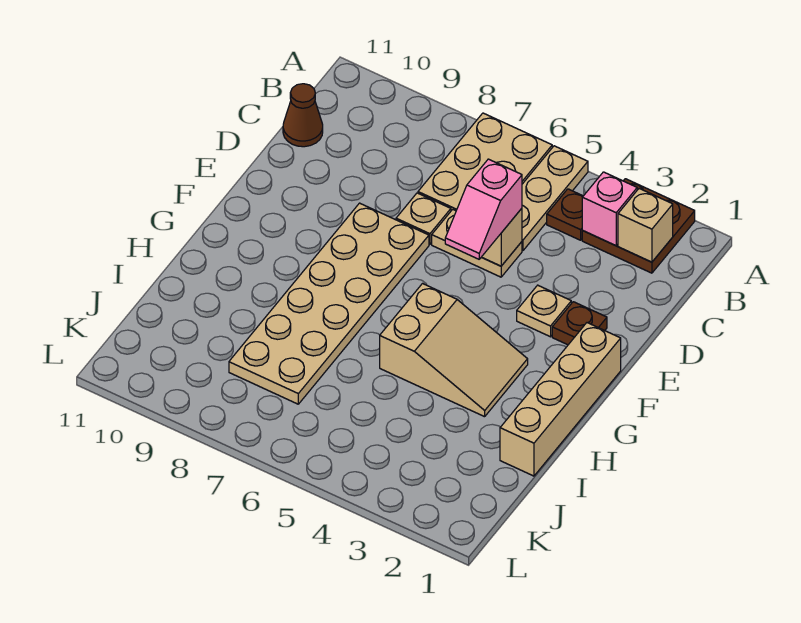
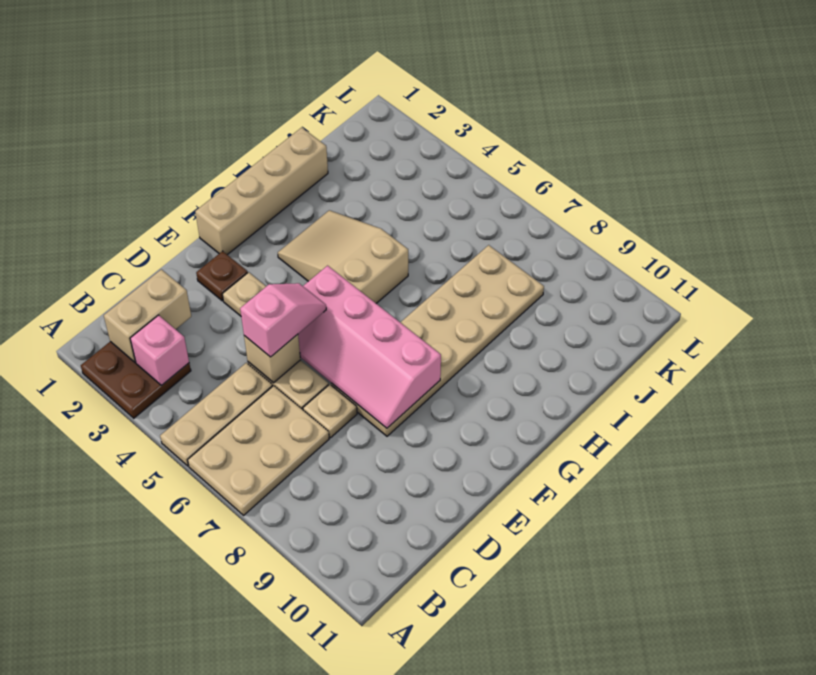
tan 1x1 brick [618,189,673,262] -> tan 1x2 brick [104,269,191,362]
brown 1x1 plate [547,189,583,240] -> none
brown 1x1 cone [283,84,323,147] -> none
none -> pink 2x4 slope [298,266,441,428]

